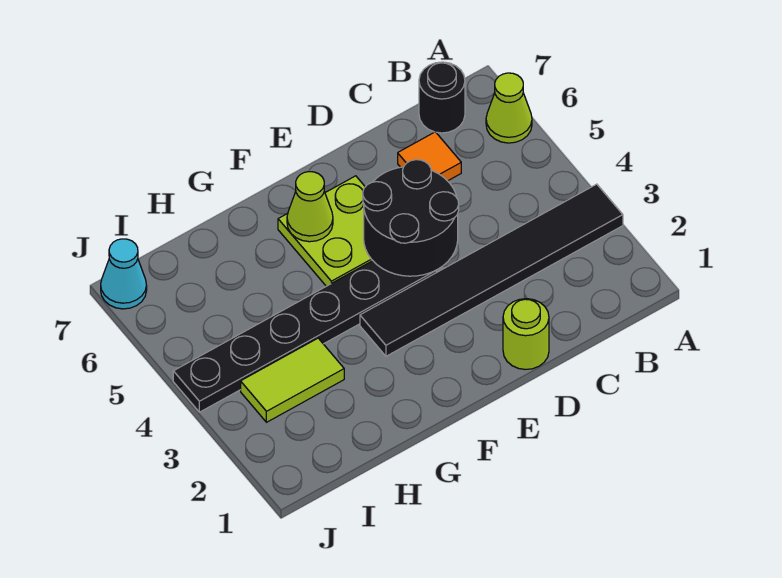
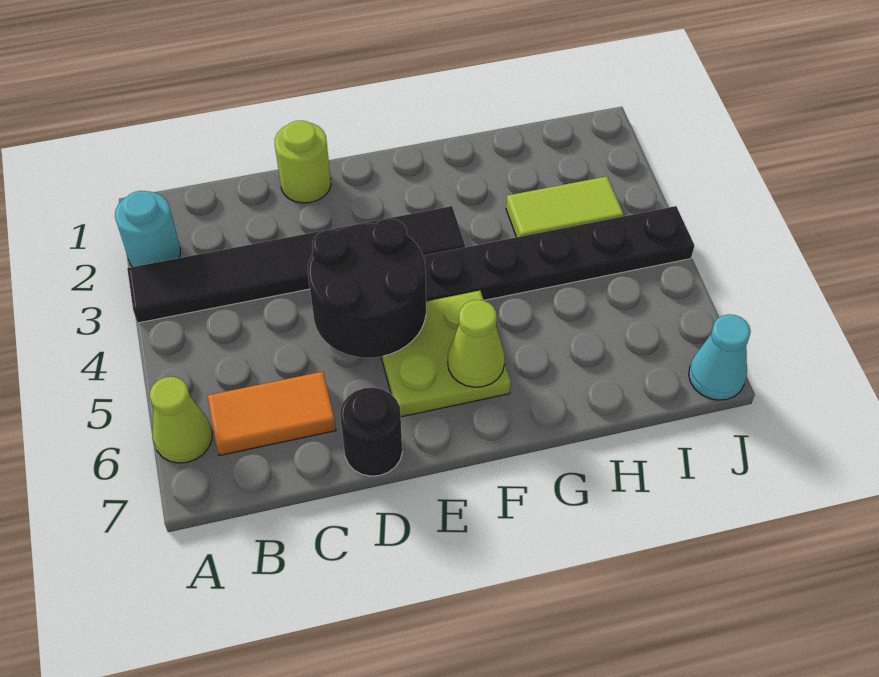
none -> cyan 1x1 round brick [115,191,181,267]
black 1x1 round brick [419,62,465,133] -> black 1x1 round brick moved to [340,388,402,476]
orange 1x1 tile [398,132,461,181] -> orange 1x2 tile [208,372,336,456]

